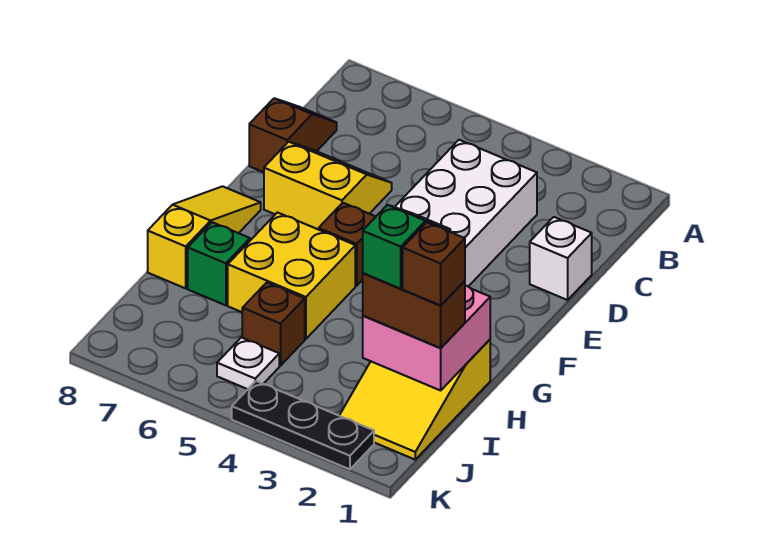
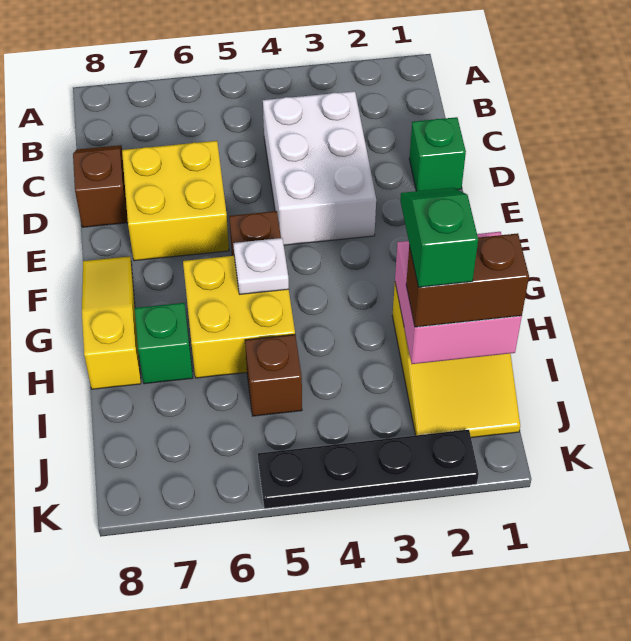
white 1x1 brick [530,217,592,300] -> green 1x1 brick [409,117,466,191]
yellow 2x2 slope [264,142,392,229] -> yellow 2x2 brick [122,141,229,261]
brown 1x1 brick [403,223,465,305] -> none
white 1x1 plate [217,337,279,389] -> white 1x1 plate moved to [233,238,289,294]
black 1x3 plate [232,381,374,469] -> black 1x4 plate [258,430,479,509]

